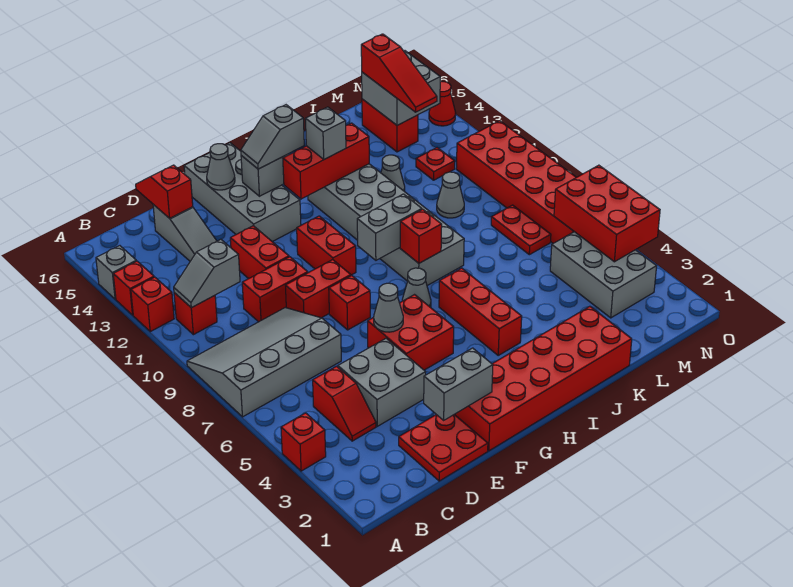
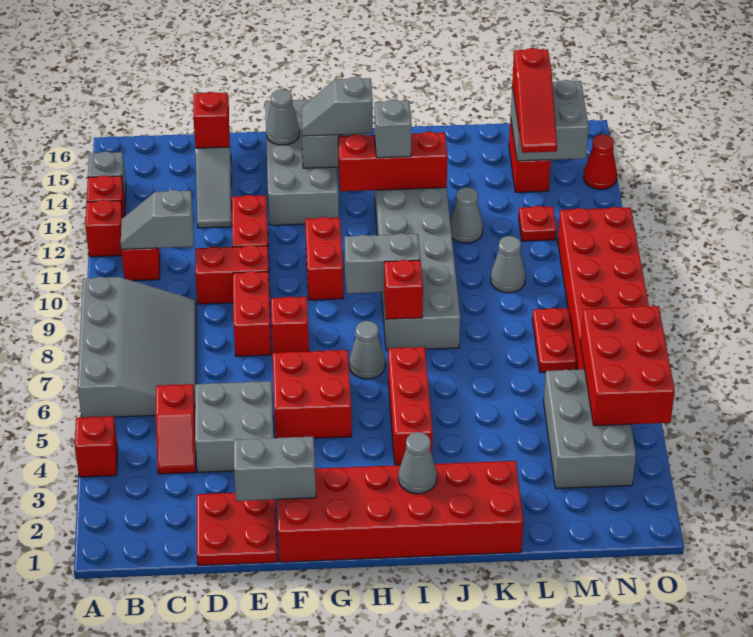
grey 3x4 slope [187,308,341,417] -> grey 3x4 slope turned to [78,277,196,417]
red 1x2 brick [285,260,351,318] -> red 1x2 brick turned to [233,271,271,356]
grey 1x1 cone [374,283,403,332] -> grey 1x1 cone moved to [398,432,437,494]

